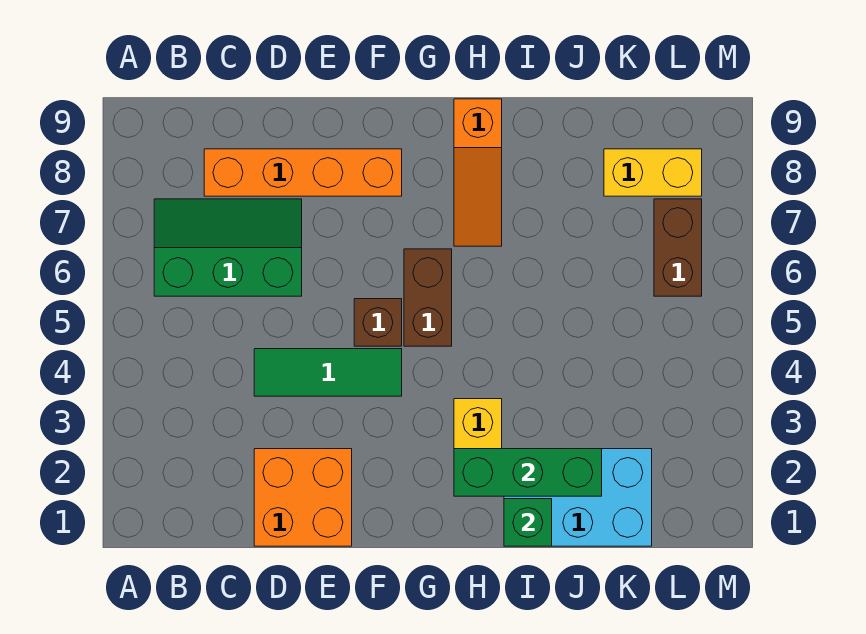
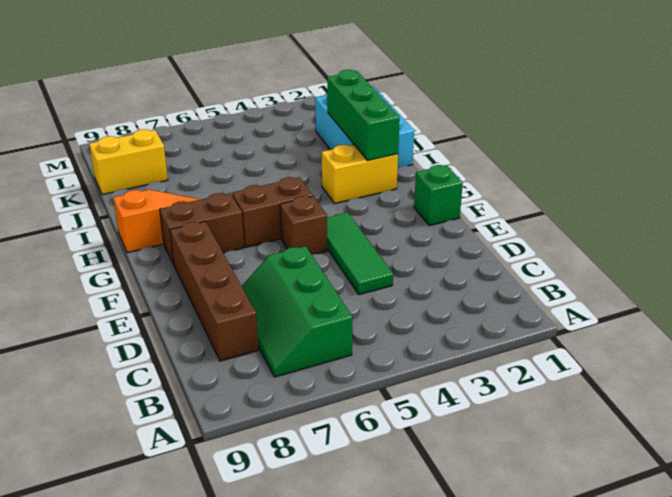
orange 1x4 brick [204,149,402,196] -> brown 1x4 brick [170,221,258,361]
orange 2x2 brick [254,449,352,546] -> none
green 1x1 brick [504,499,552,546] -> green 1x1 brick moved to [414,165,463,226]
yellow 1x2 brick [604,149,702,196] -> yellow 1x2 brick turned to [89,129,168,195]
brown 1x2 brick [654,199,702,296] -> brown 1x2 brick moved to [160,193,244,264]

